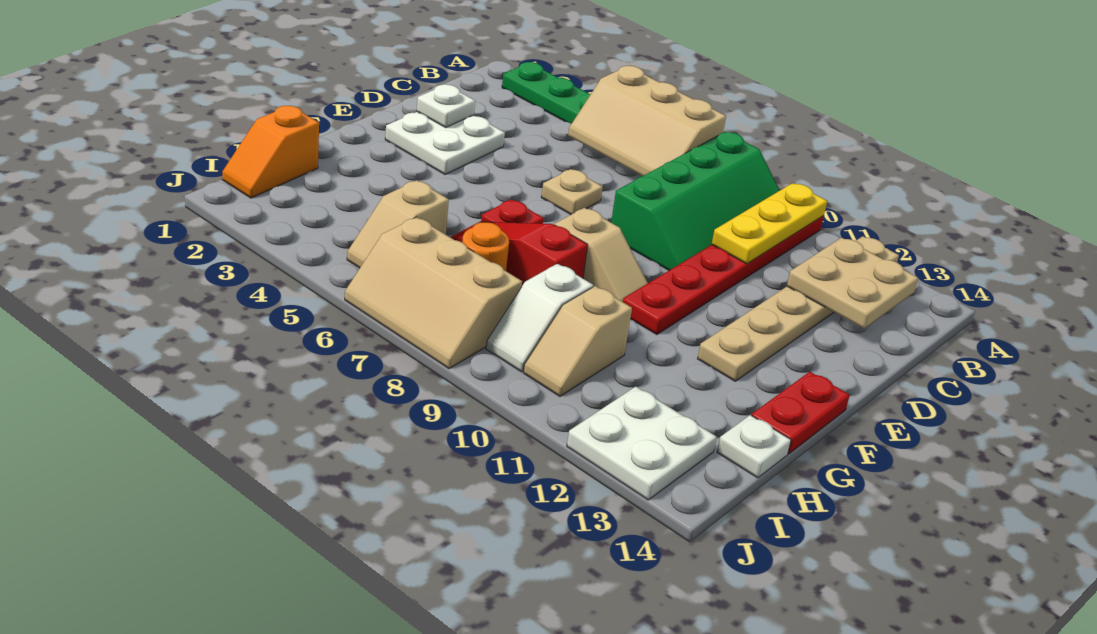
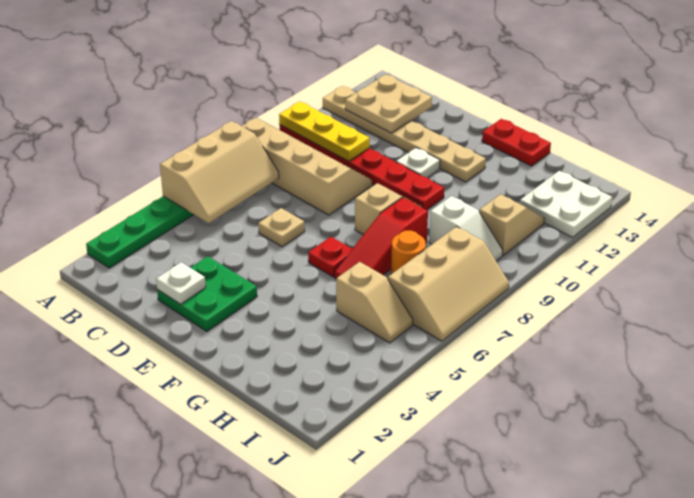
green 2x4 slope [611,132,780,270] -> tan 2x4 slope [242,118,372,215]
white 2x2 plate [385,112,505,174] -> green 2x2 plate [157,256,257,331]
orange 1x2 slope [222,106,319,198] -> none
tan 1x2 slope [523,286,632,396] -> tan 1x2 slope turned to [479,194,544,255]
white 1x1 plate [717,415,791,478] -> white 1x1 plate moved to [396,148,440,178]

